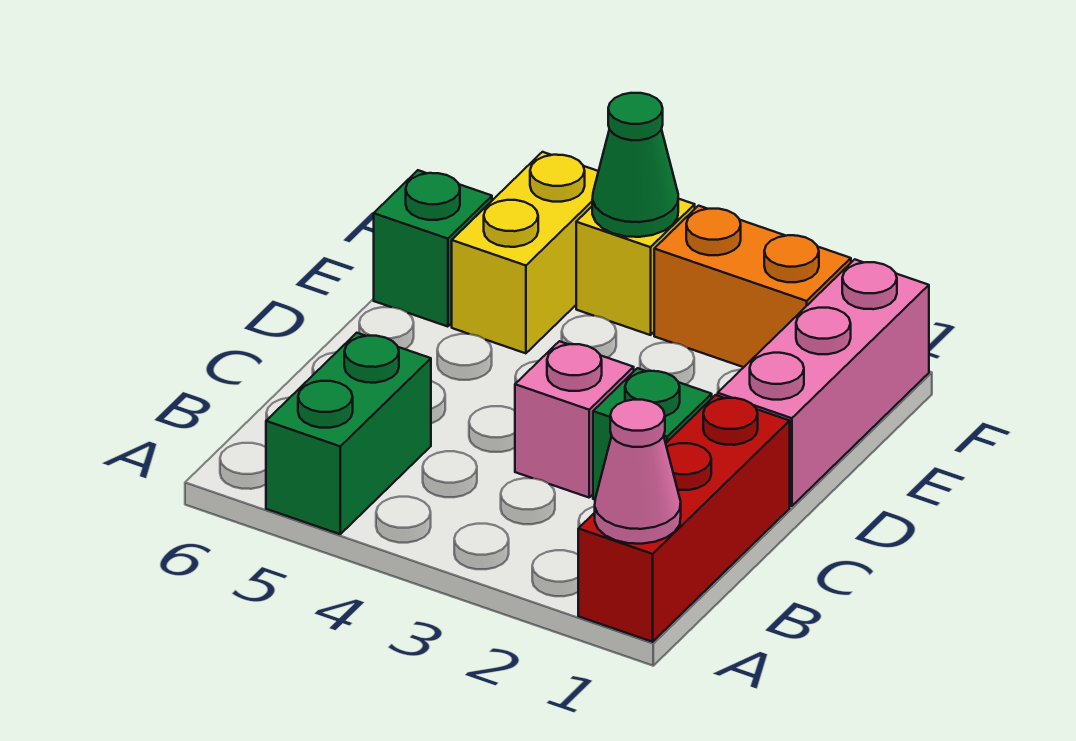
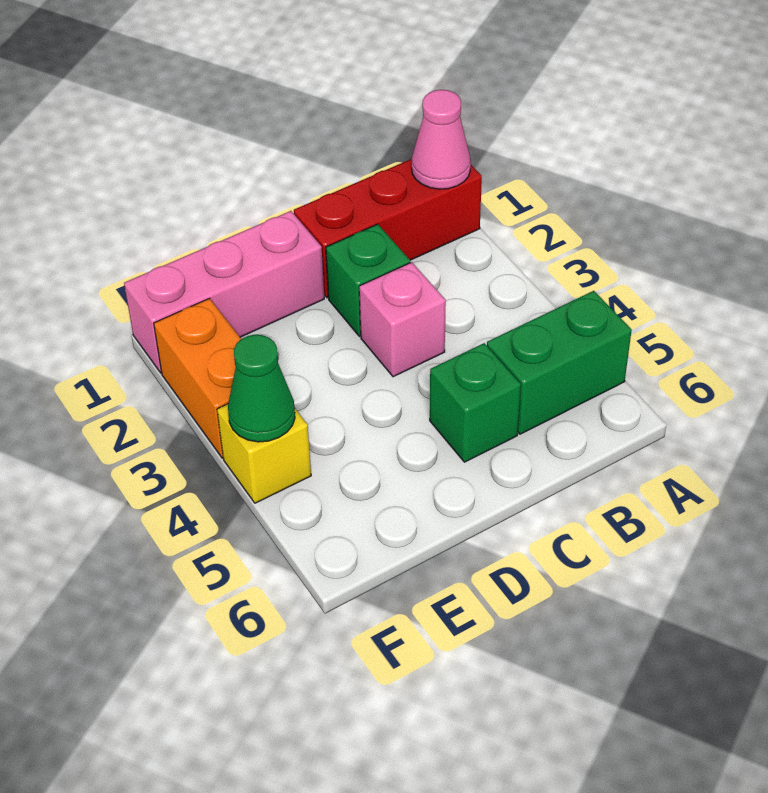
yellow 1x2 brick [452,152,598,353] -> none
green 1x1 brick [374,170,492,327] -> green 1x1 brick moved to [430,343,521,462]

